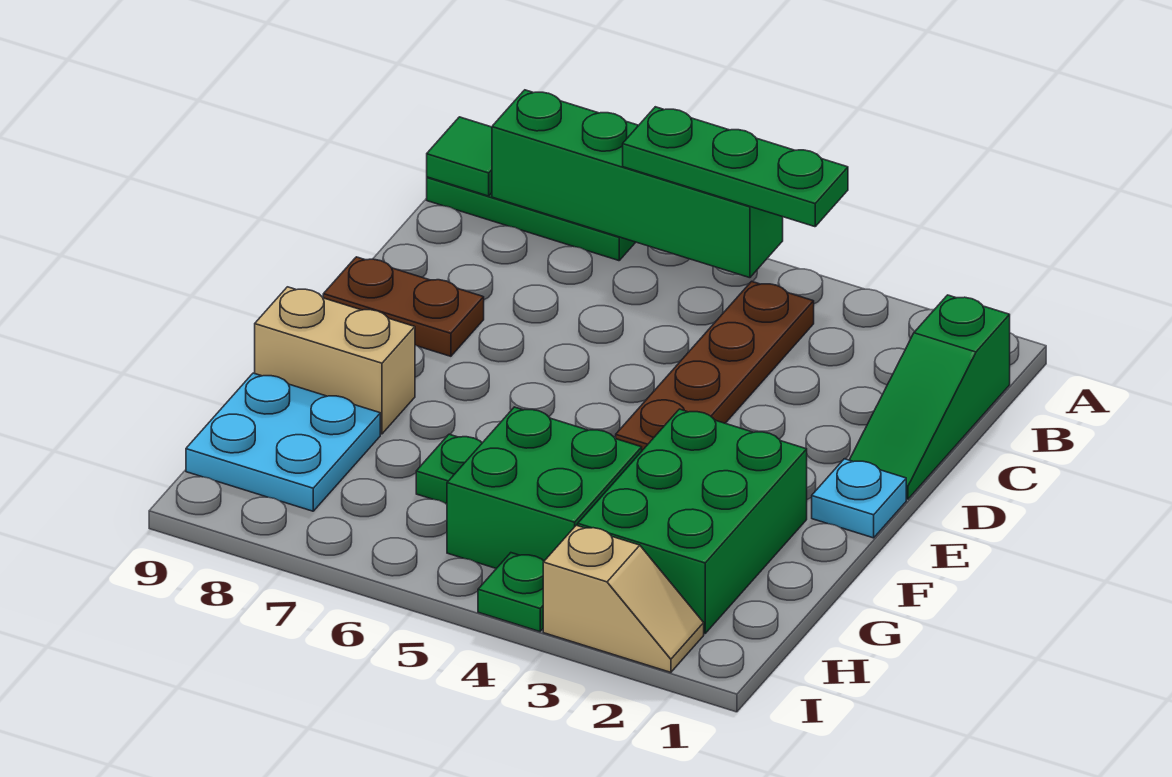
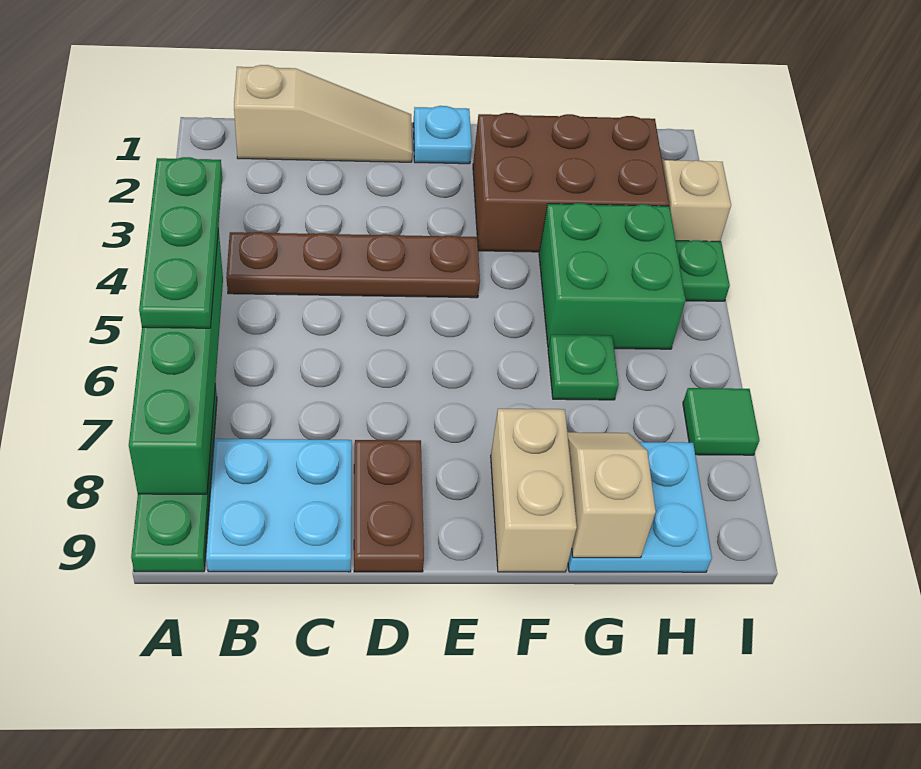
green 1x1 tile [427,117,492,196] -> green 1x1 tile moved to [683,388,759,455]
green 1x3 slope [850,295,1010,499] -> tan 1x3 slope [234,65,412,162]
none -> cyan 2x2 plate [206,439,352,572]
green 2x3 brick [578,409,807,634] -> brown 2x3 brick [473,113,669,252]
none -> tan 1x2 slope [567,432,656,558]

